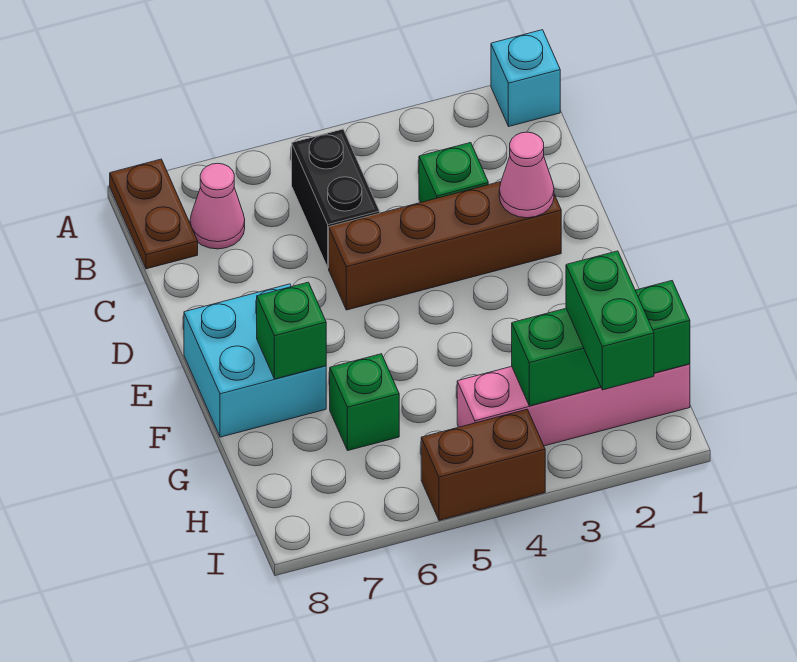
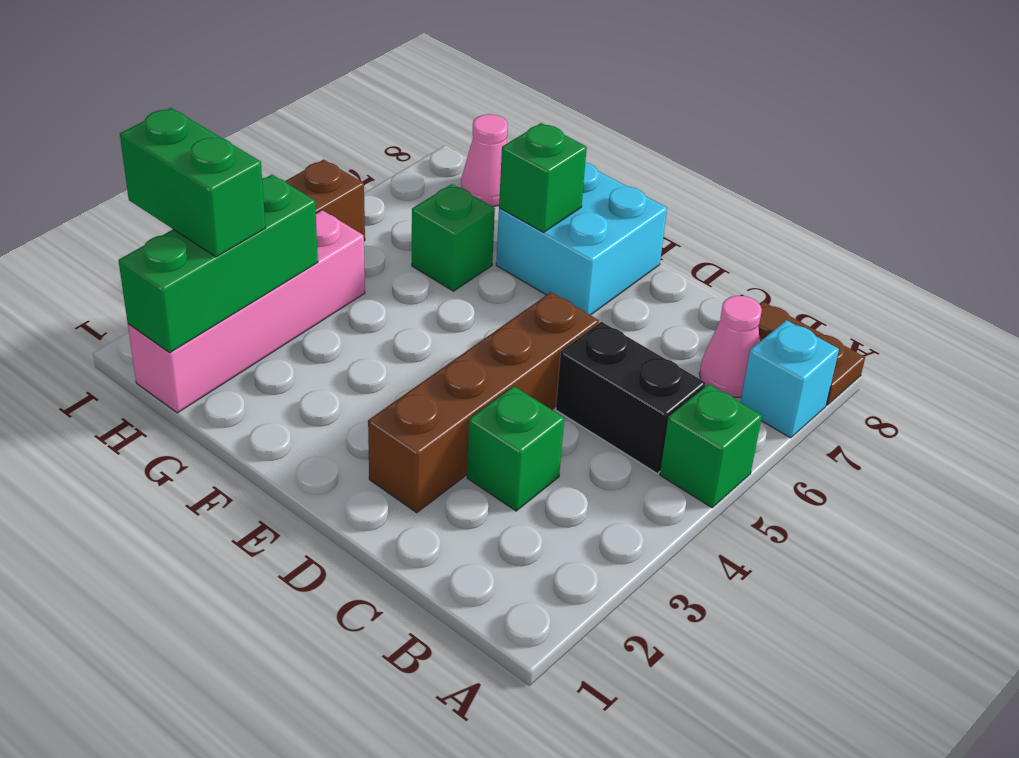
cyan 1x1 brick [491,30,560,126] -> cyan 1x1 brick moved to [740,320,839,438]
none -> green 1x1 brick [660,384,762,508]
pink 1x1 cone [499,132,554,218] -> pink 1x1 cone moved to [461,114,508,207]

